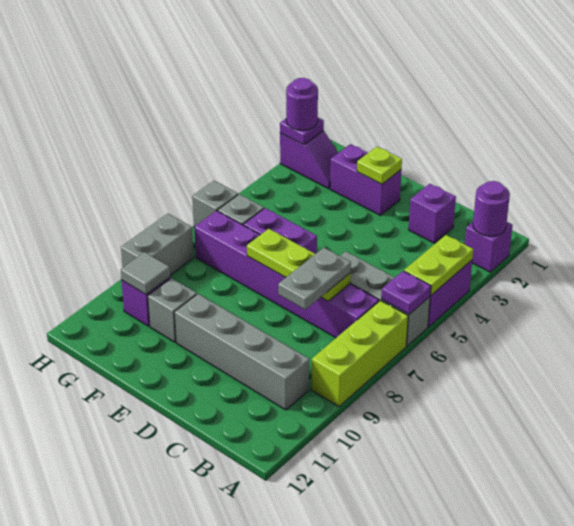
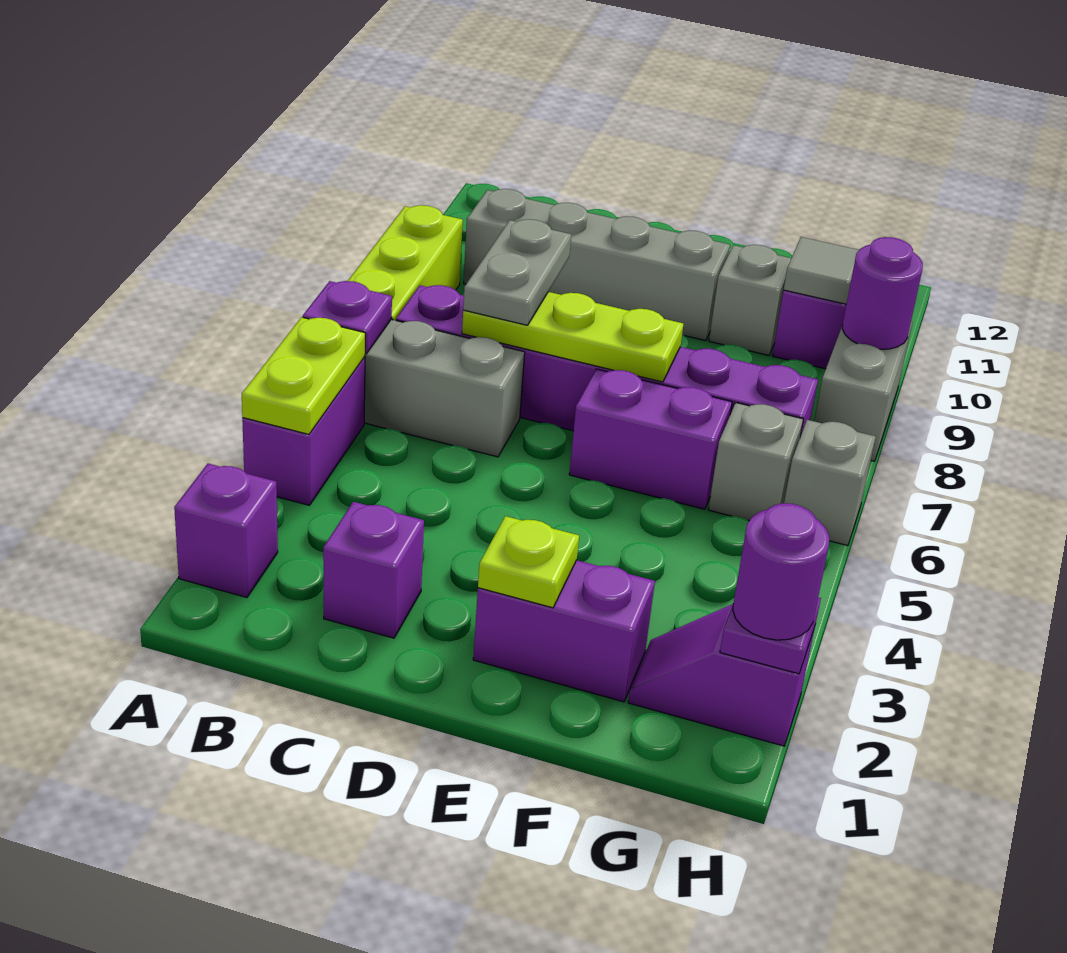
purple 1x1 round brick [473,181,510,236] -> purple 1x1 round brick moved to [842,237,923,349]

